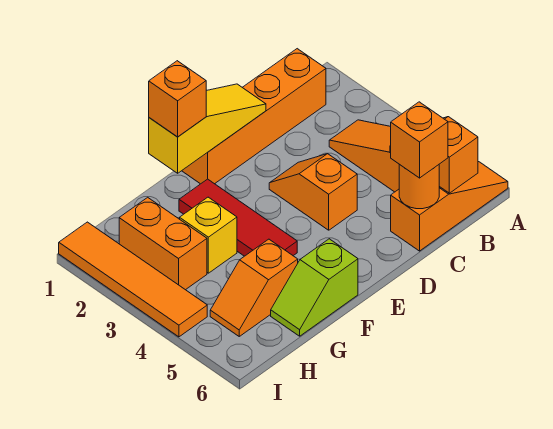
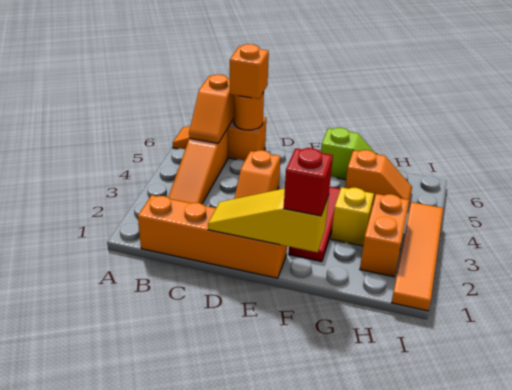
orange 1x1 brick [149,61,206,137] -> red 1x1 brick [284,148,333,216]

